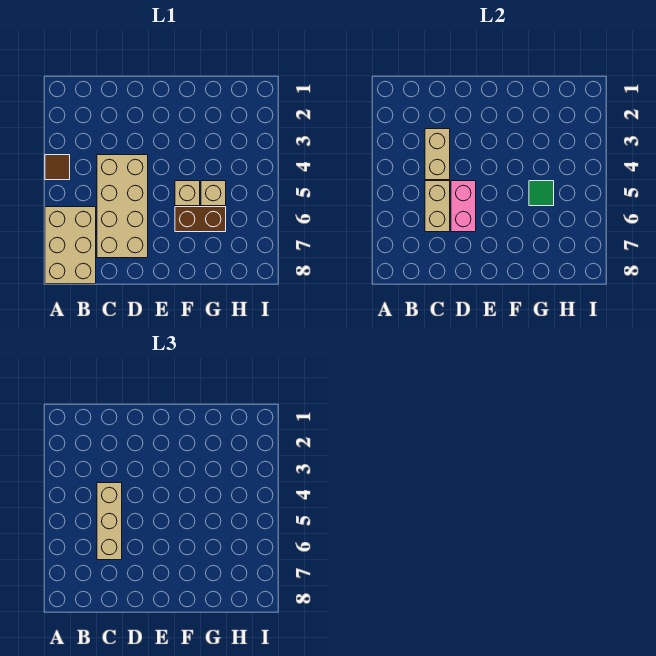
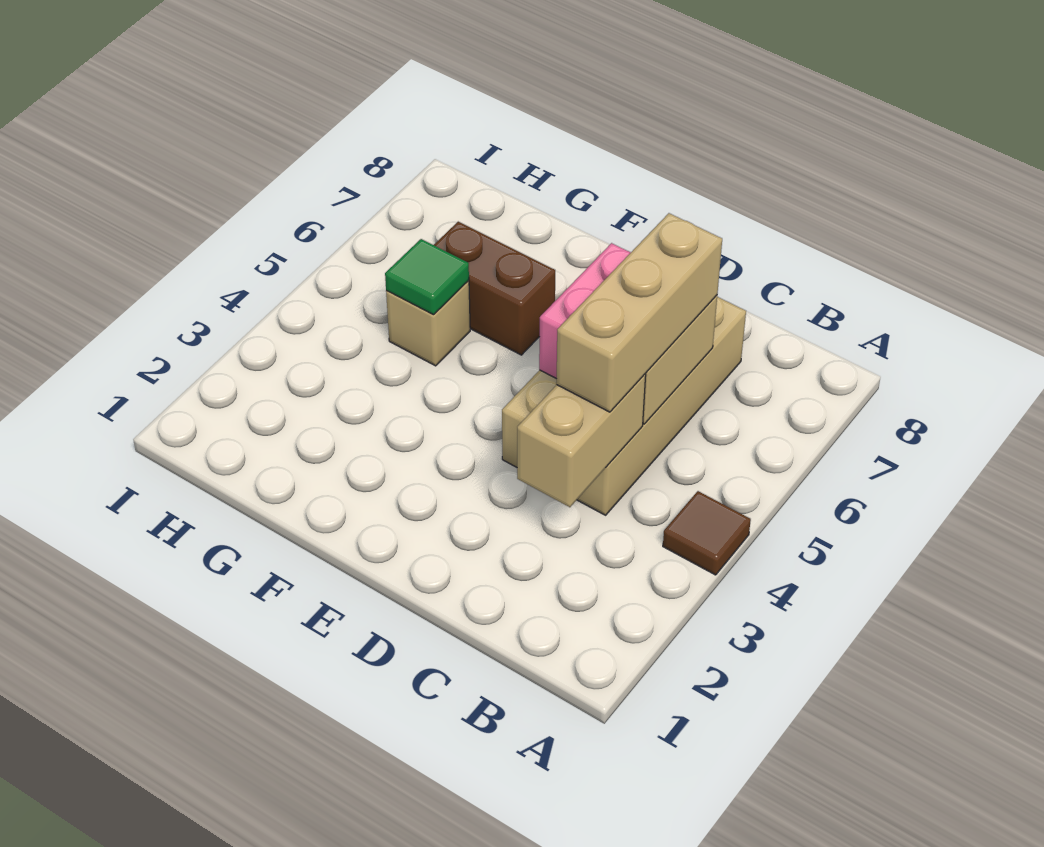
tan 2x3 brick [45,207,96,284] -> none
tan 1x1 brick [175,181,200,206] -> none

